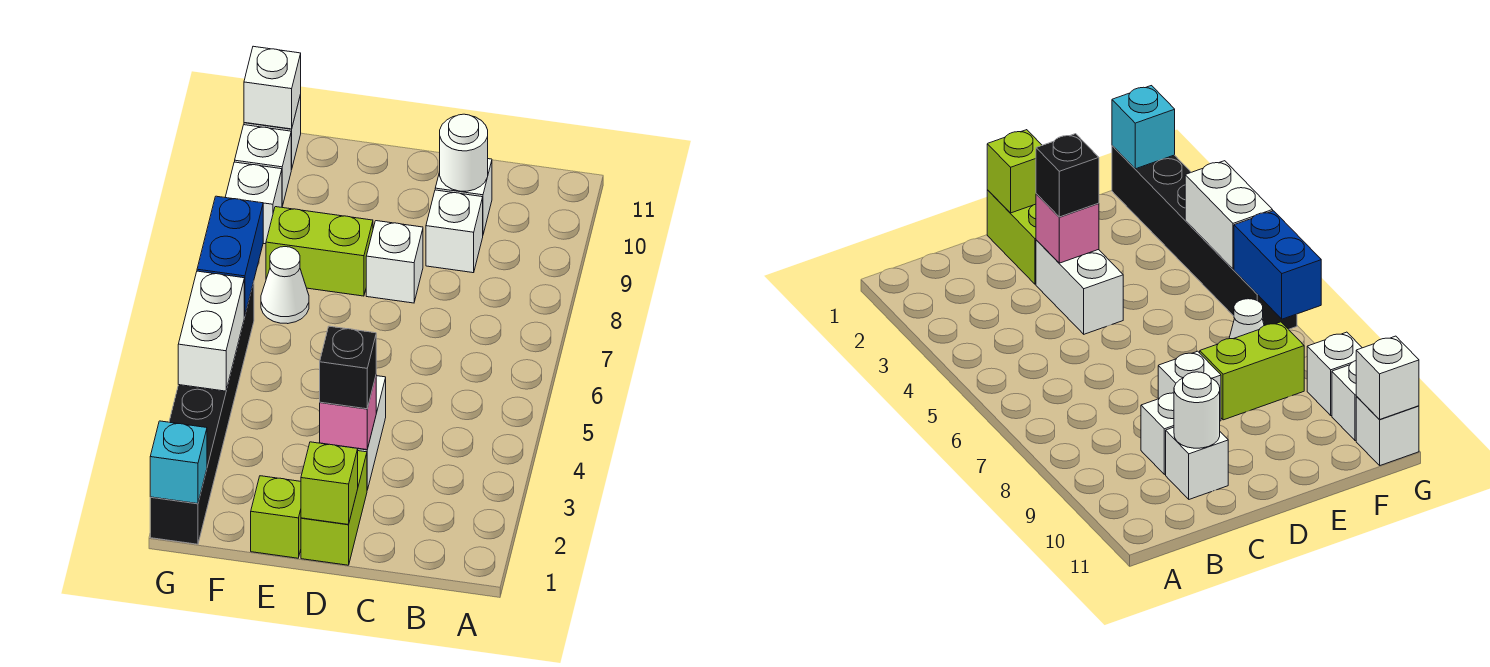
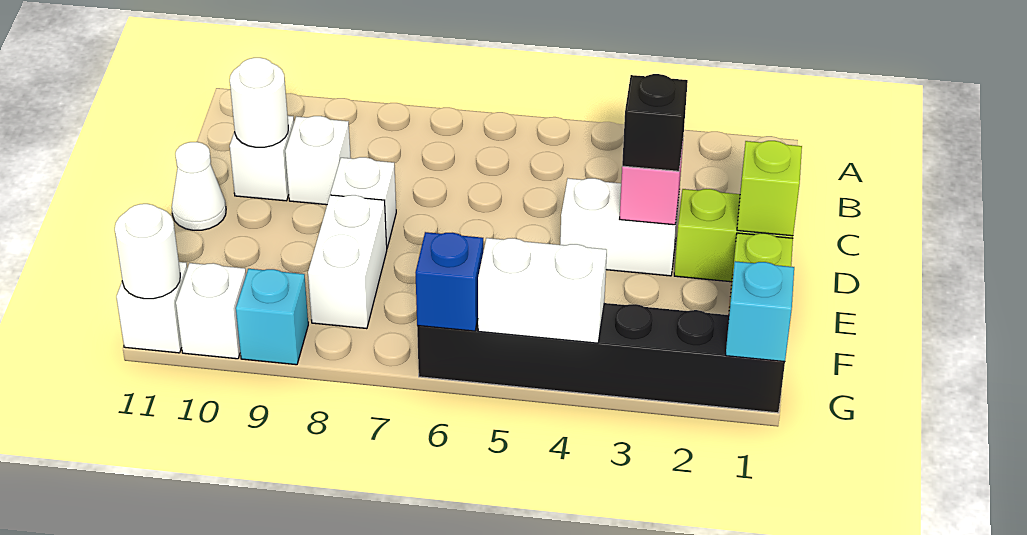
lime 1x2 brick [266,207,373,296] -> white 1x2 brick [308,195,387,329]
white 1x1 cone [261,247,309,324] -> white 1x1 cone moved to [172,142,226,230]
blue 1x2 brick [197,196,263,316] -> blue 1x1 brick [415,232,483,331]
white 1x1 brick [225,162,282,244] -> cyan 1x1 brick [236,269,308,365]
white 1x1 brick [244,46,301,129] -> white 1x1 round brick [115,204,180,299]

